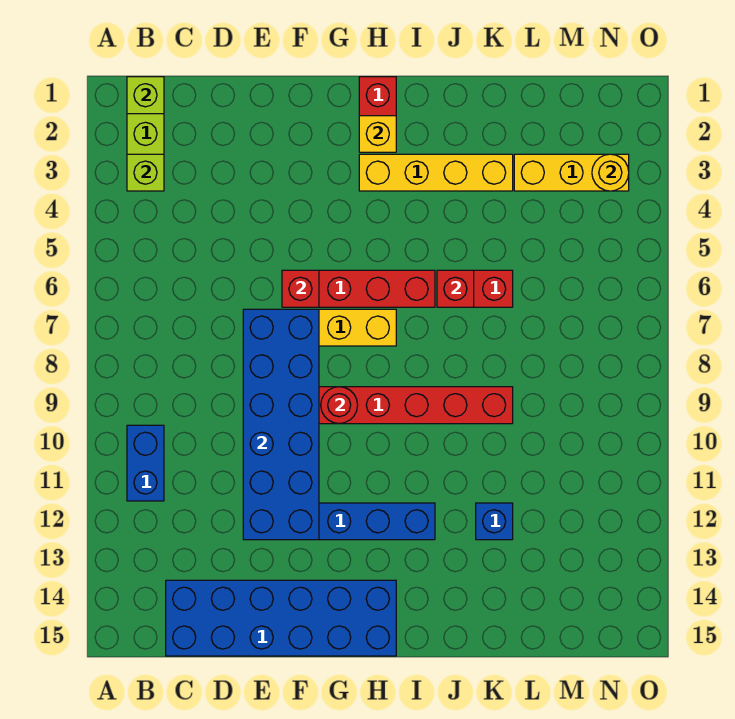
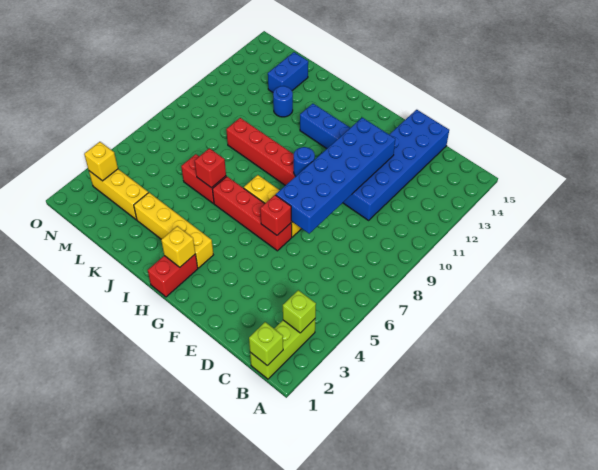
blue 1x2 brick [127,425,164,501] -> blue 1x2 brick moved to [268,52,308,92]
blue 2x6 brick [166,580,396,656] -> blue 2x6 brick turned to [343,110,449,220]
red 1x1 round brick [321,387,358,424] -> blue 1x1 round brick [294,147,315,176]
blue 1x1 brick [476,503,513,540] -> blue 1x1 round brick [273,86,293,117]
yellow 1x1 round brick [592,154,629,191] -> yellow 1x1 brick [84,142,118,181]

